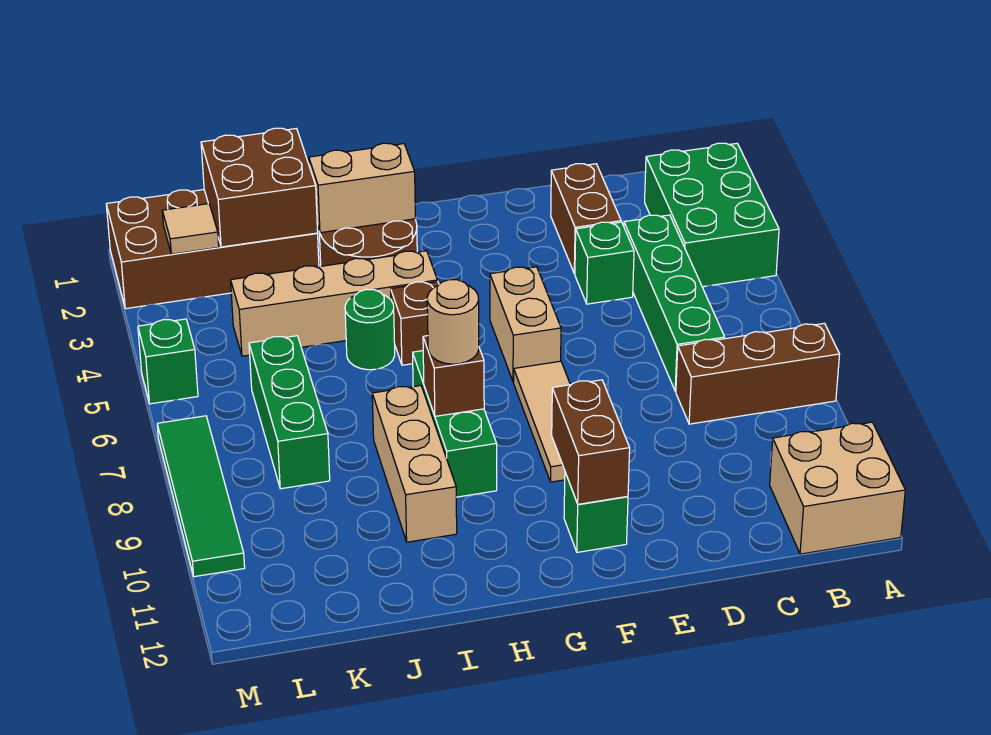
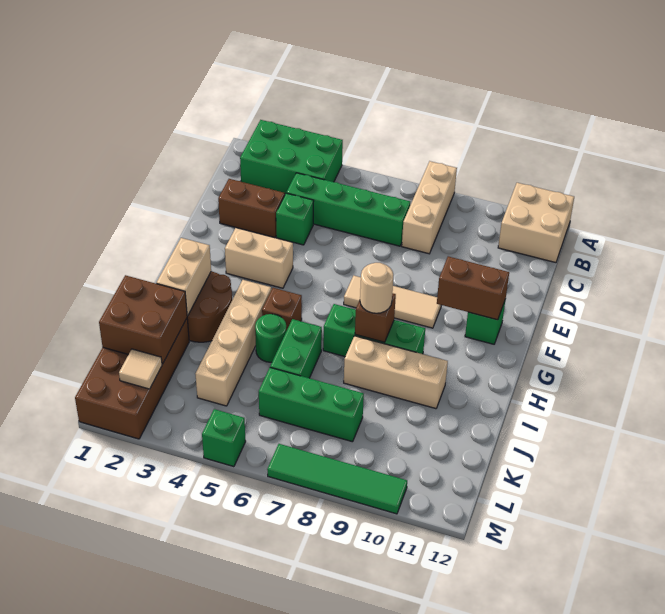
brown 1x3 brick [676,323,840,424] -> tan 1x3 brick [402,161,457,254]
tan 1x2 brick [490,267,561,382] -> tan 1x2 brick moved to [225,228,293,288]
none -> green 1x2 brick [270,319,322,378]

